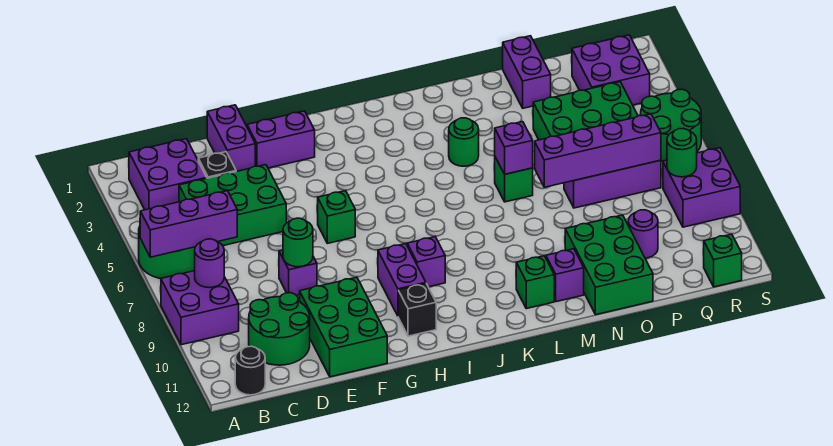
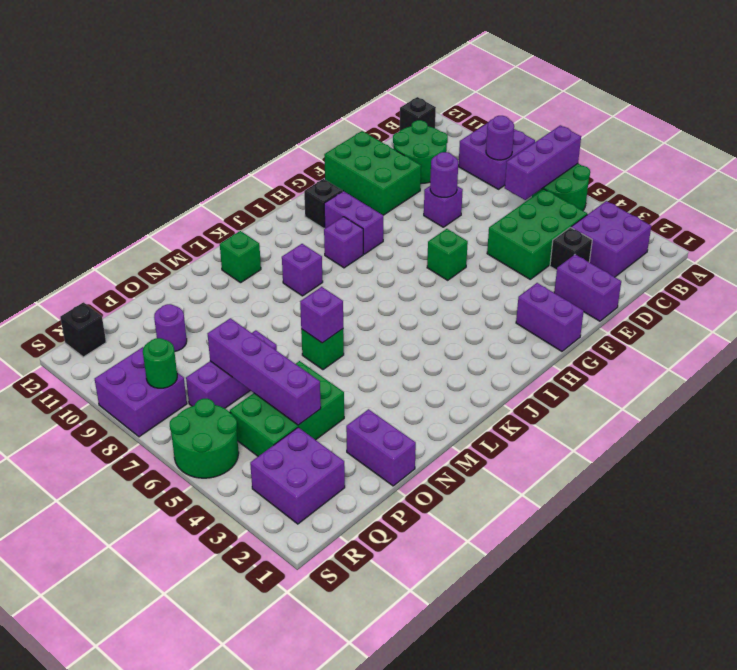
black 1x1 round brick [235,346,265,395] -> black 1x1 brick [400,97,436,130]
green 1x1 round brick [283,218,313,267] -> purple 1x1 round brick [430,152,458,197]
purple 1x2 brick [247,111,315,168] -> purple 1x2 brick turned to [516,283,584,351]
green 1x1 round brick [449,118,479,166] -> none
purple 1x1 brick [546,249,584,302] -> purple 1x1 brick moved to [282,244,323,296]
purple 1x4 brick [535,114,661,187] -> purple 1x4 brick turned to [208,318,321,425]
green 2x3 brick [565,215,653,315] -> none
green 1x1 brick [703,234,742,287] -> black 1x1 brick [60,302,106,357]

